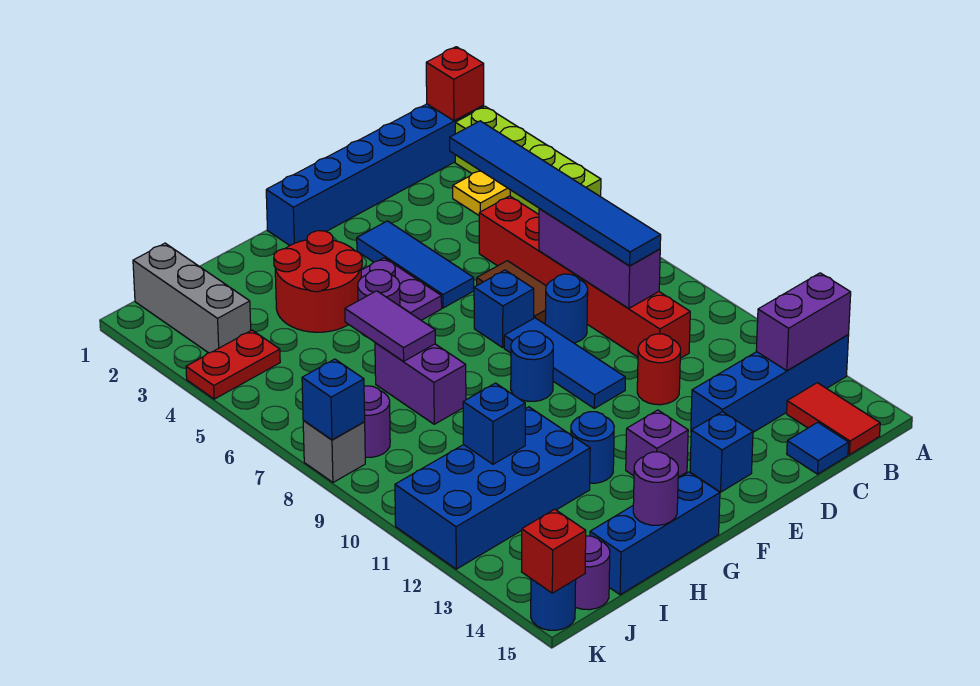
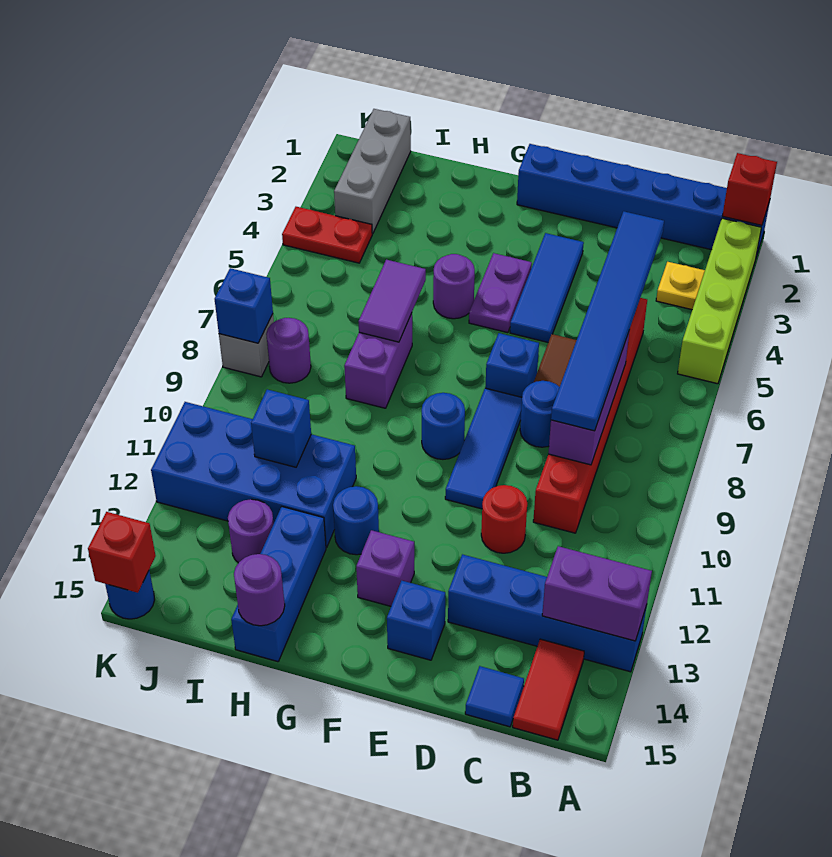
red 2x2 round brick [274,231,362,332] -> none
blue 1x3 brick [590,472,720,595] -> blue 1x3 brick turned to [231,507,326,662]
purple 1x1 round brick [575,536,610,610] -> purple 1x1 round brick moved to [228,499,274,563]

